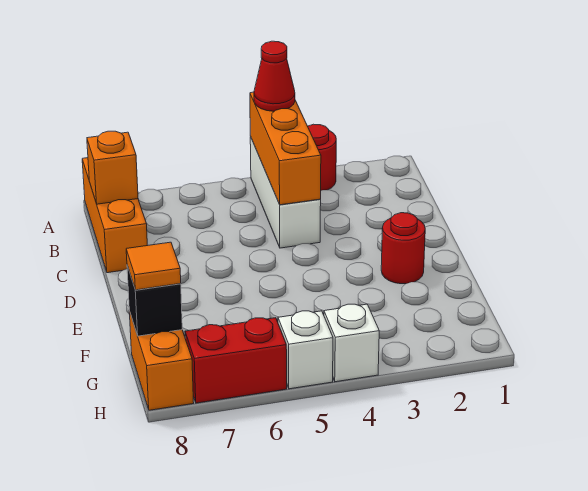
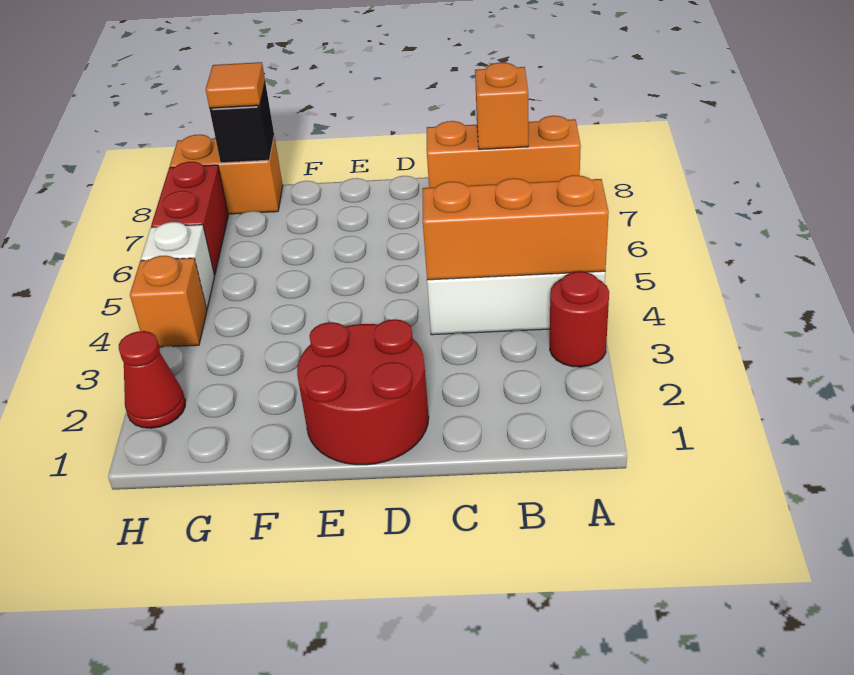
red 1x1 cone [254,41,295,111] -> red 1x1 cone moved to [119,331,185,428]
red 1x1 round brick [381,213,425,284] -> red 2x2 round brick [297,319,429,465]
white 1x1 brick [324,304,379,382] -> orange 1x1 brick [130,256,207,347]

